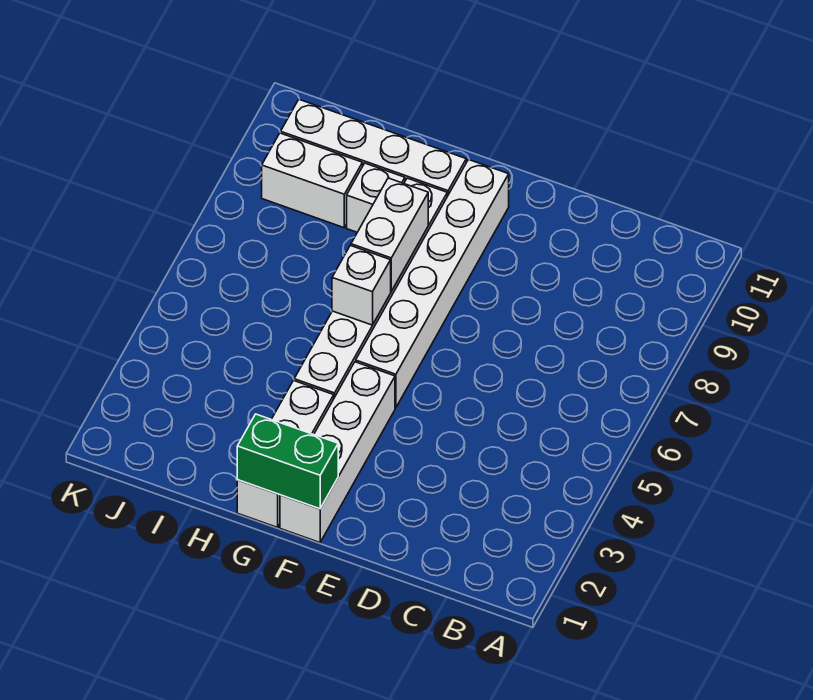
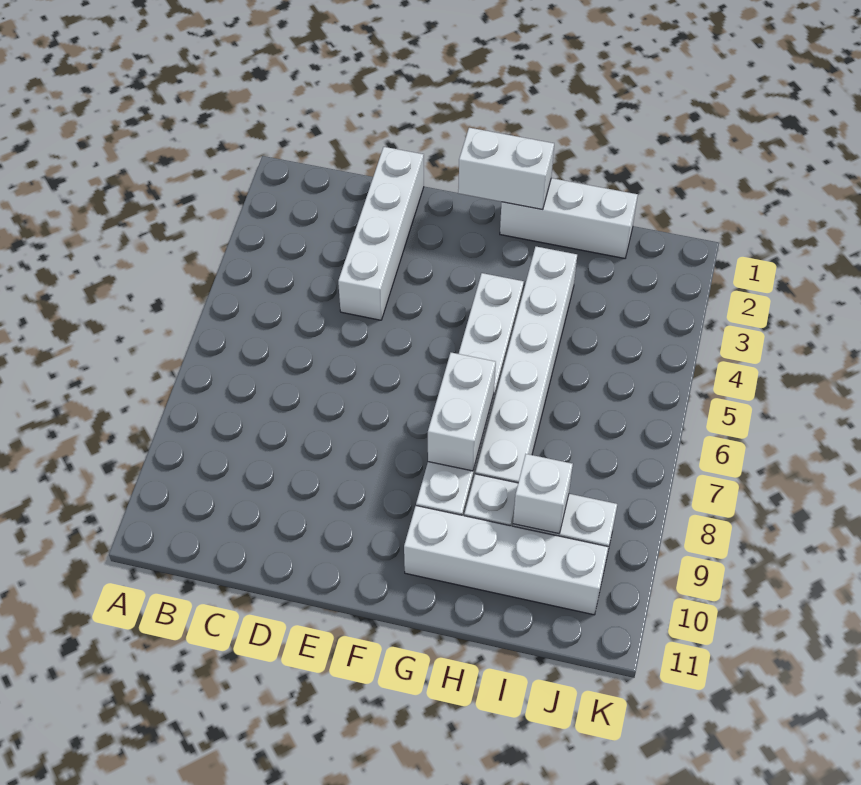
white 1x4 brick [280,362,395,542] -> white 1x4 brick moved to [338,147,424,320]
green 1x2 brick [237,414,338,509] -> white 1x2 brick [458,128,554,209]
white 1x6 brick [356,160,509,408] -> white 1x6 brick moved to [475,247,577,483]
white 1x3 brick [237,381,334,527] -> white 1x3 brick turned to [500,178,638,258]
white 1x1 brick [332,246,391,325] -> white 1x1 brick moved to [513,454,573,534]

